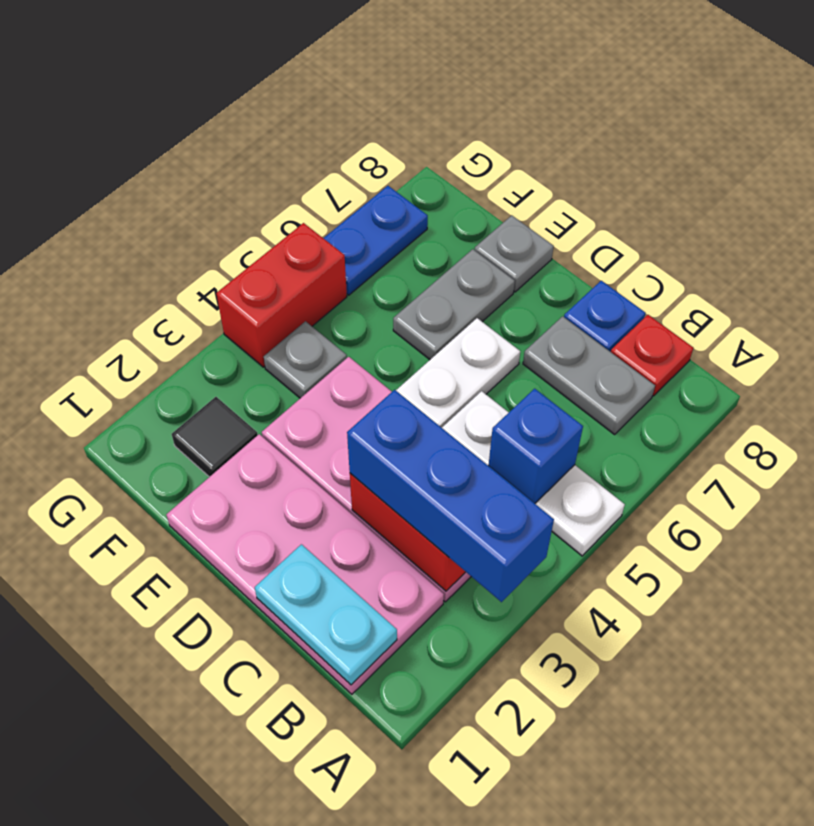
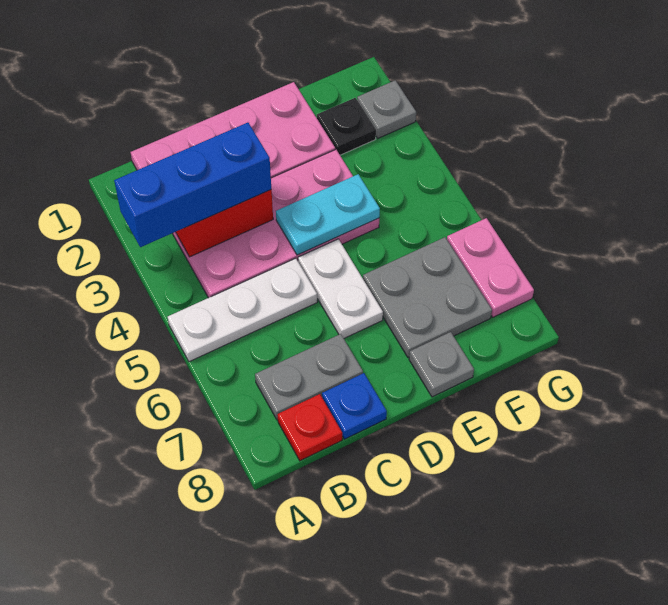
cyan 1x2 plate [255,544,397,685] -> cyan 1x2 plate moved to [276,174,380,255]
blue 1x1 brick [489,389,583,503] -> none
grey 1x2 plate [393,249,515,360] -> grey 2x2 plate [363,237,492,358]
black 1x1 tile [172,397,258,477] -> black 1x1 plate [317,98,376,155]
grey 1x1 plate [264,321,347,398] -> grey 1x1 plate moved to [357,80,416,138]
red 1x2 brick [216,223,347,367] -> none
blue 1x2 plate [324,186,428,295] -> pink 1x2 plate [447,218,534,317]

